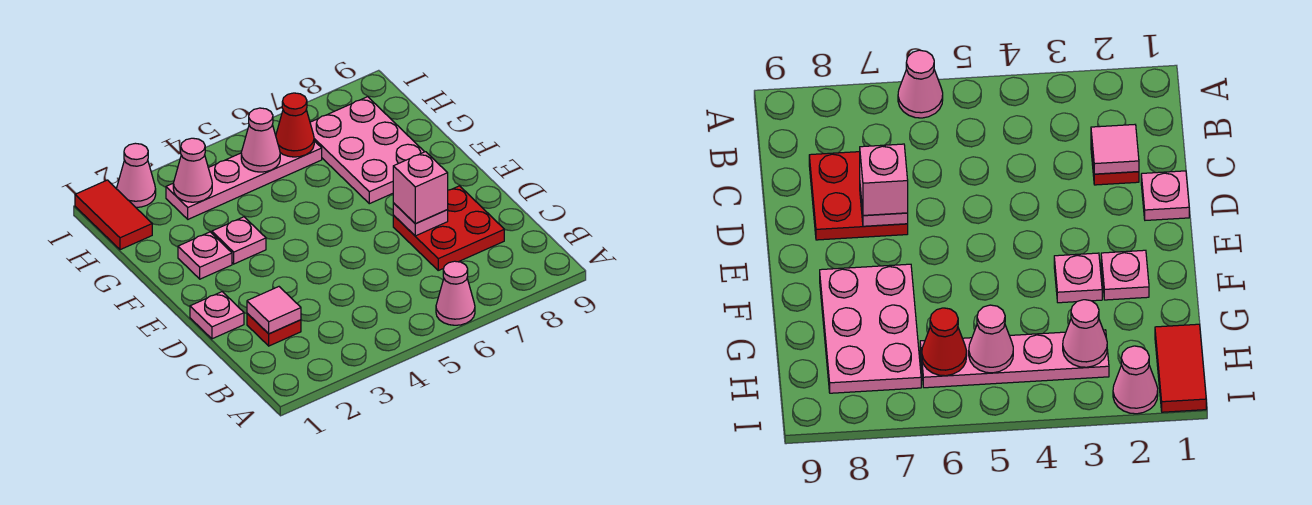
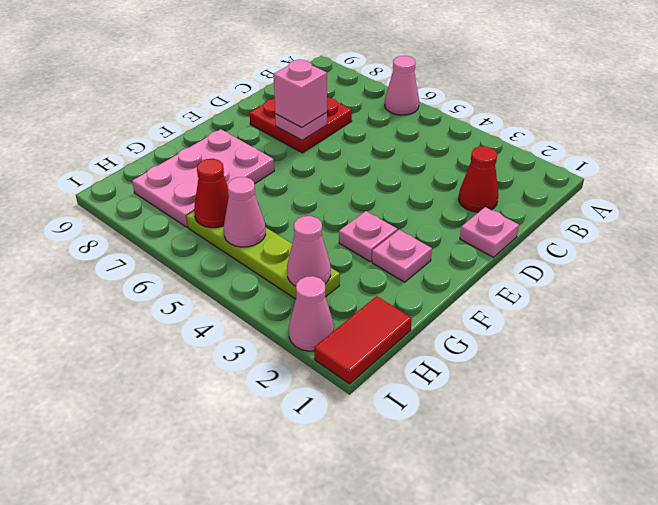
red 1x1 plate [247,313,301,346] -> red 1x1 cone [458,146,498,212]
pink 1x1 tile [247,287,301,334] -> none
pink 1x4 plate [166,141,322,219] -> lime 1x4 plate [187,211,340,299]

